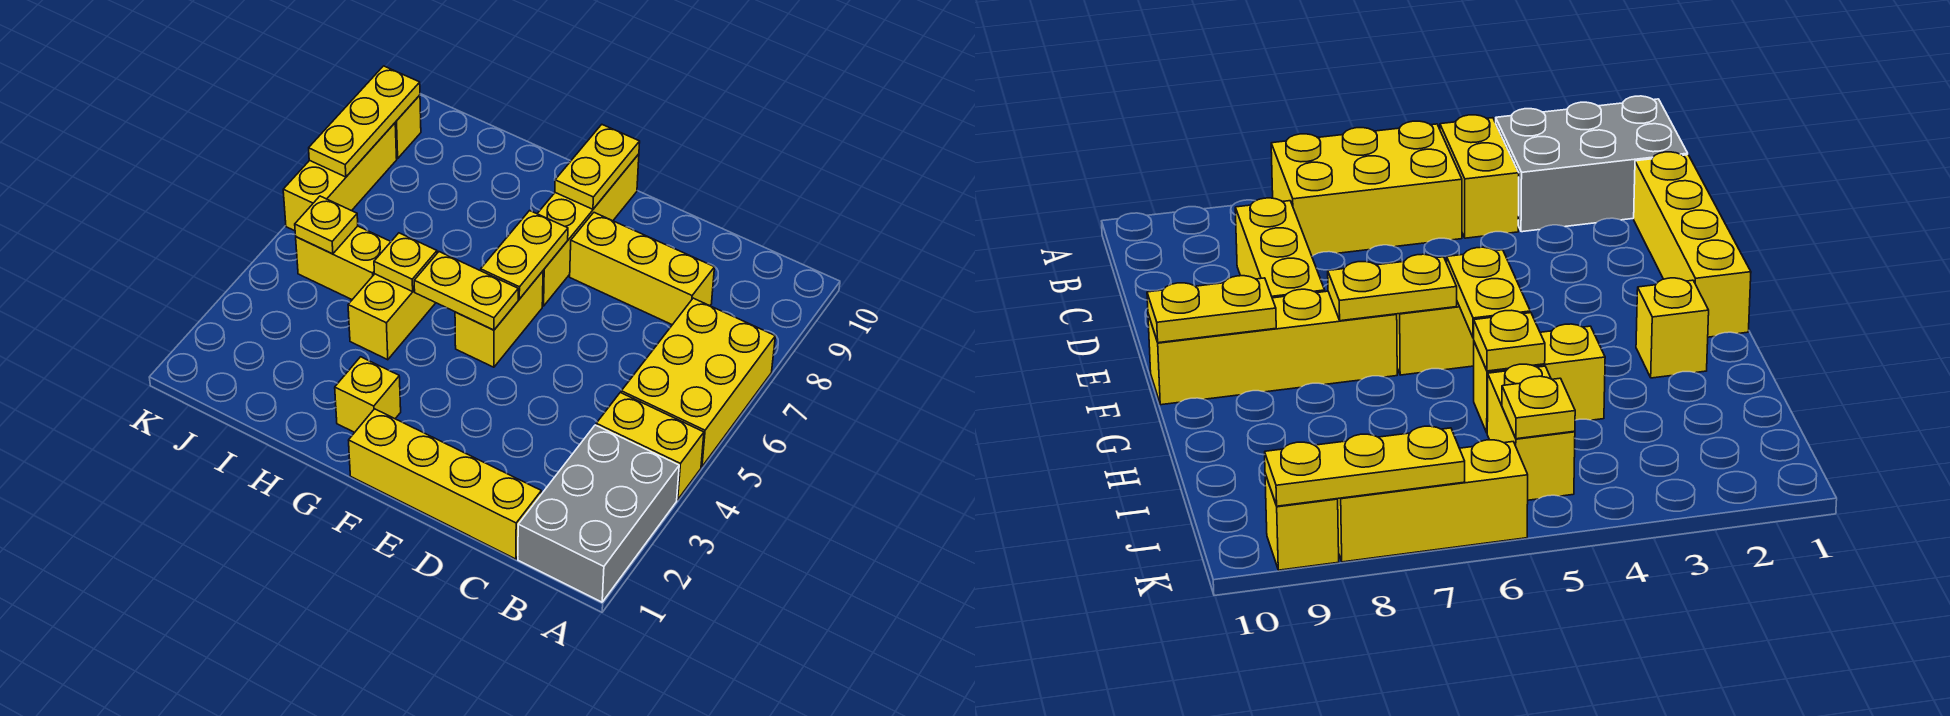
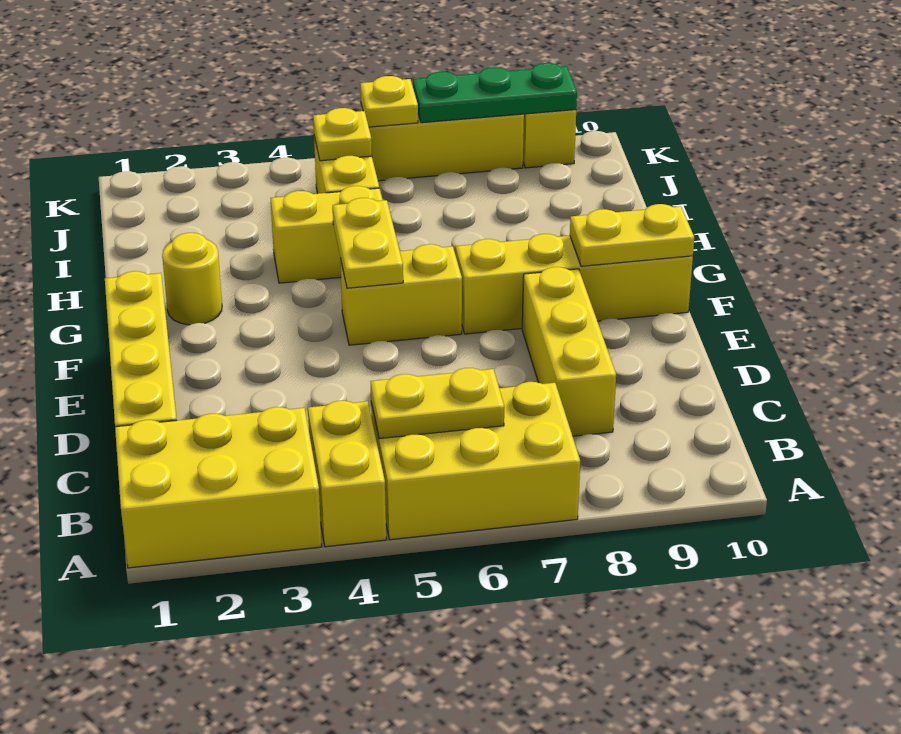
grey 2x3 brick [518,425,679,602] -> yellow 2x3 brick [115,407,322,568]
yellow 1x2 plate [481,211,568,299] -> yellow 1x2 plate moved to [371,368,504,439]
yellow 1x1 brick [335,357,401,432] -> yellow 1x1 round brick [162,233,222,325]
yellow 1x1 plate [374,233,437,291] -> yellow 1x1 plate moved to [360,76,418,127]
yellow 1x3 plate [309,66,420,177] -> green 1x3 plate [413,63,577,123]

